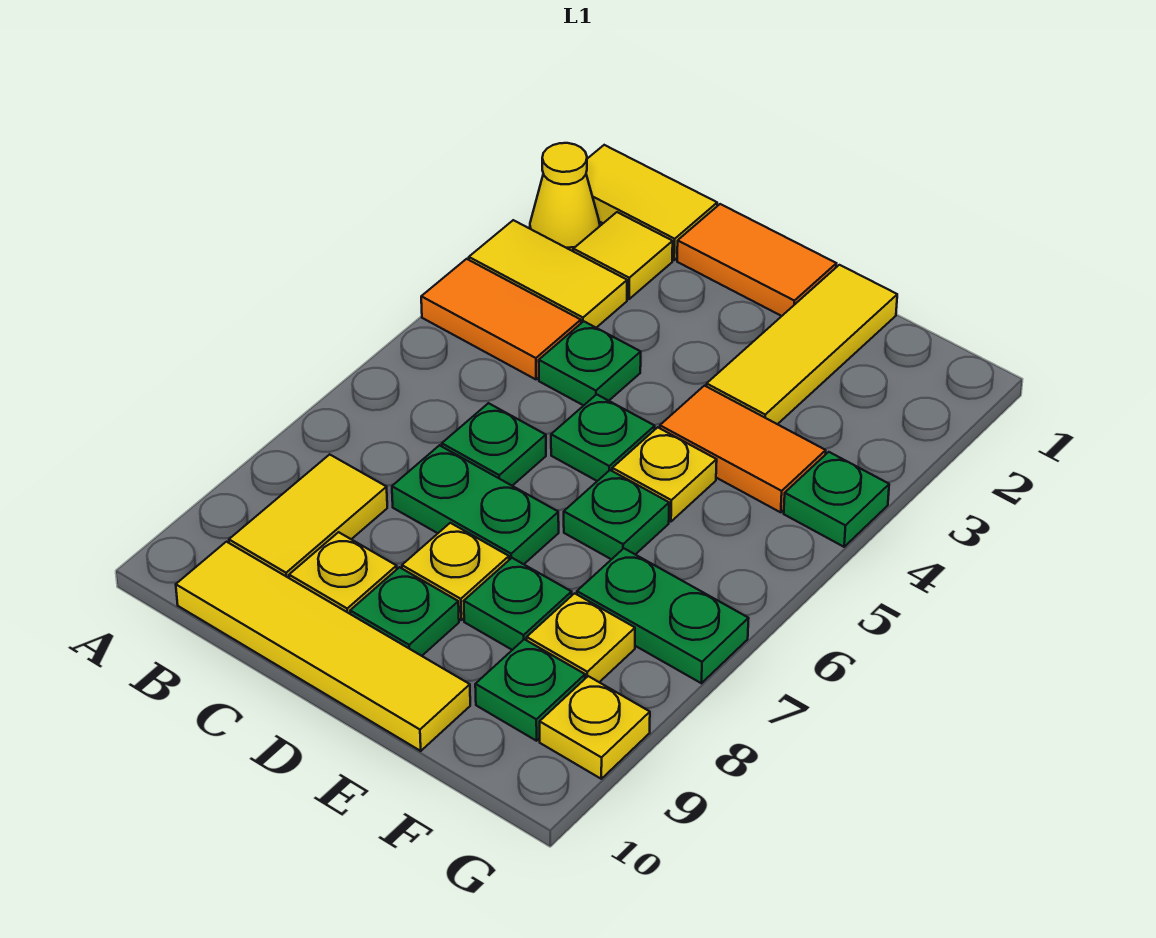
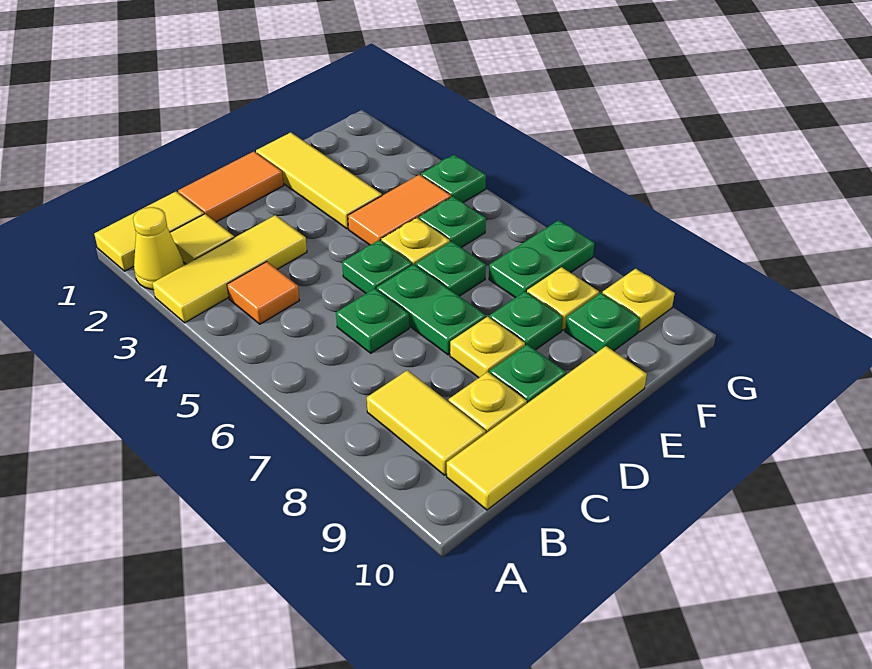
yellow 1x2 tile [469,220,627,328] -> yellow 1x3 tile [152,215,307,323]
orange 1x2 tile [421,259,581,379] -> orange 1x1 tile [227,262,300,324]
green 1x1 plate [539,321,641,405] -> green 1x1 plate moved to [419,196,486,248]
green 1x2 plate [392,445,559,564] -> green 1x2 plate turned to [377,264,486,355]

